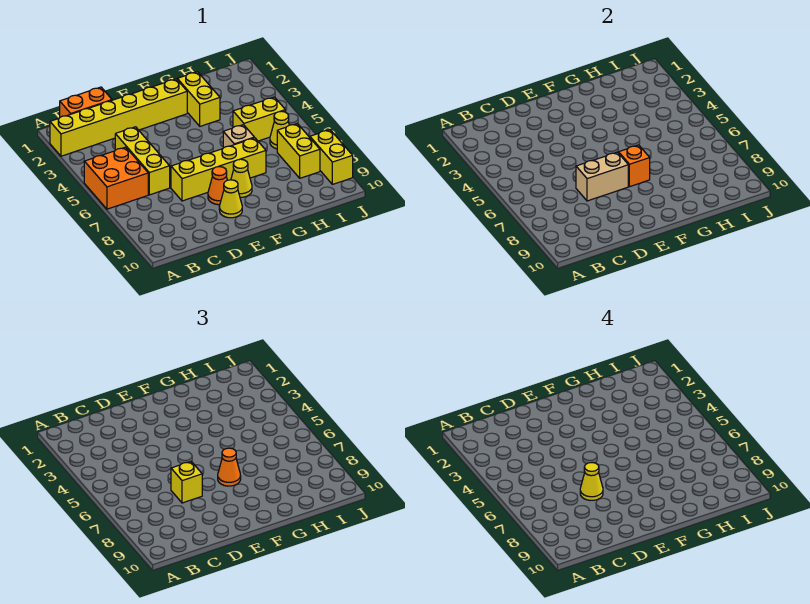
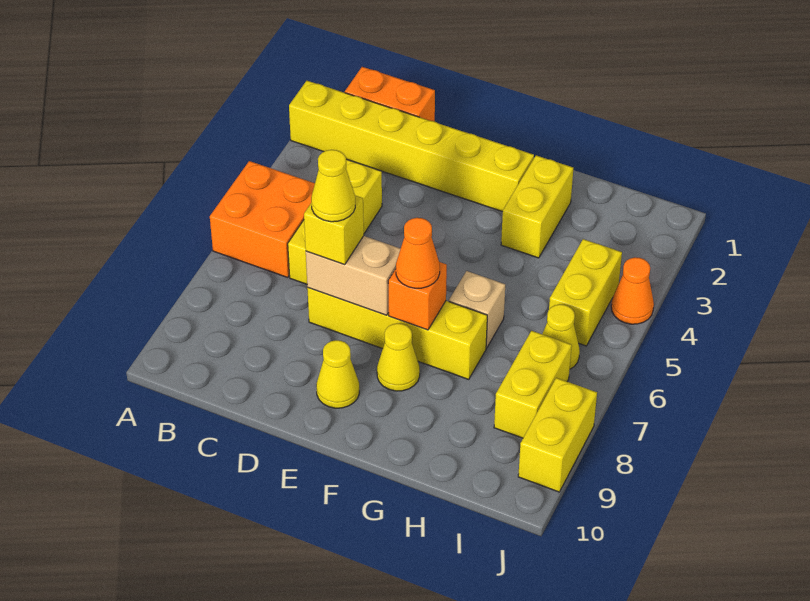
orange 1x1 cone [208,167,227,205] -> orange 1x1 cone moved to [611,257,654,324]
yellow 1x2 brick [233,97,285,141] -> yellow 1x2 brick turned to [549,239,622,346]

